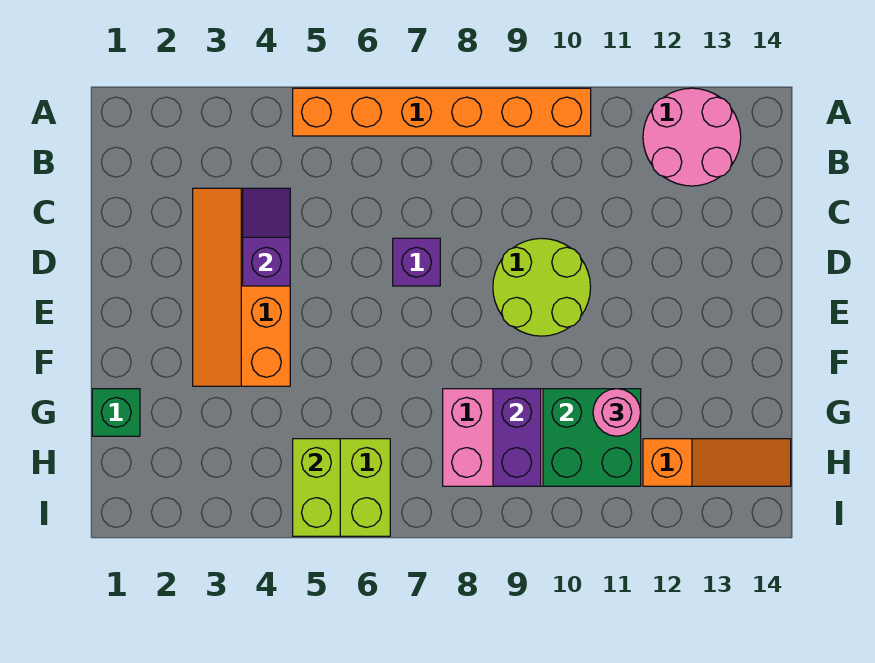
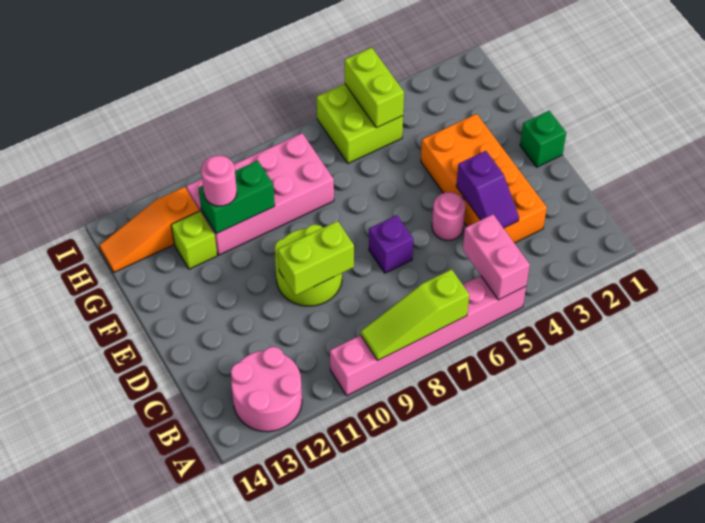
orange 1x6 brick [293,88,591,136] -> pink 1x6 brick [330,276,526,396]
none -> pink 1x2 brick [463,214,530,300]
none -> lime 1x3 slope [361,269,469,361]
orange 2x4 slope [193,188,290,386] -> orange 2x4 brick [421,114,547,243]
none -> pink 1x1 round brick [432,192,466,240]
none -> lime 1x2 brick [278,221,354,296]
green 1x1 brick [92,389,140,436] -> green 1x1 brick moved to [520,111,566,167]
purple 1x2 brick [493,389,541,486] -> none
green 2x2 brick [543,389,641,486] -> green 1x2 brick [199,161,275,234]
none -> lime 1x1 brick [171,211,217,269]

